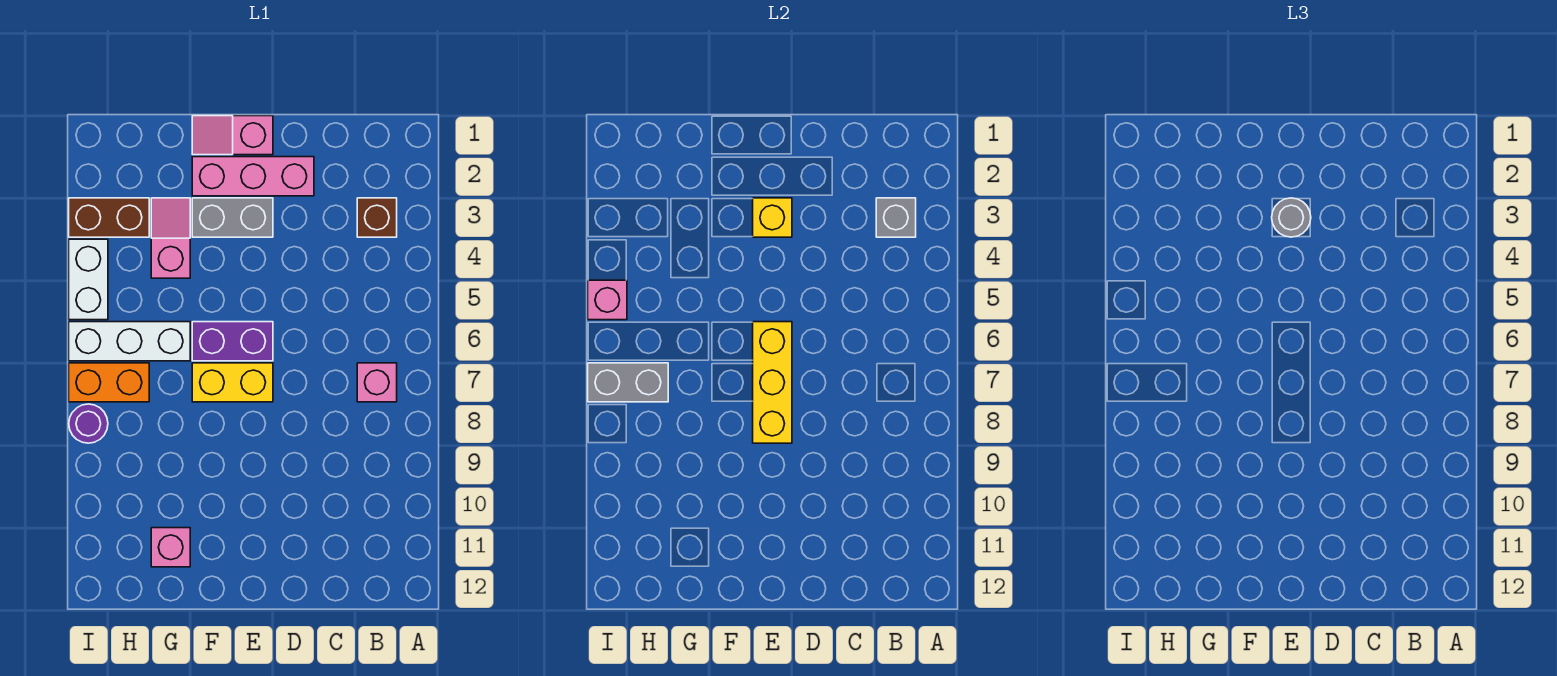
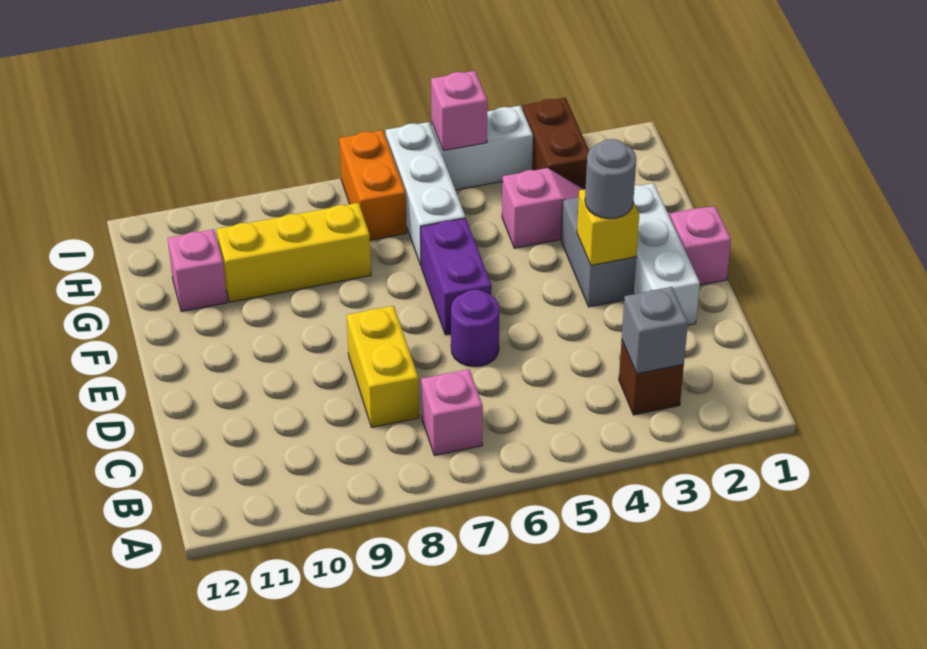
pink 1x3 brick [192,157,314,196] -> white 1x3 brick [633,183,700,325]
yellow 1x3 brick [753,322,792,443] -> yellow 1x3 brick moved to [217,203,371,302]
yellow 1x2 brick [192,363,273,402] -> yellow 1x2 brick moved to [347,306,419,427]
grey 1x2 brick [588,363,668,402] -> none
purple 1x1 round brick [69,404,108,443] -> purple 1x1 round brick moved to [451,290,499,367]

